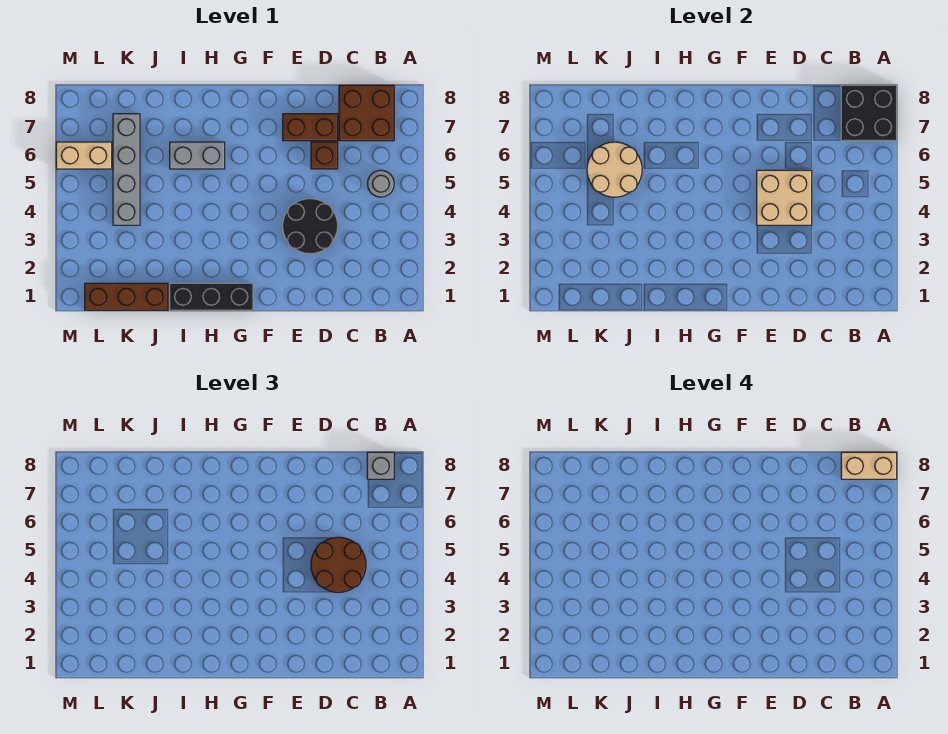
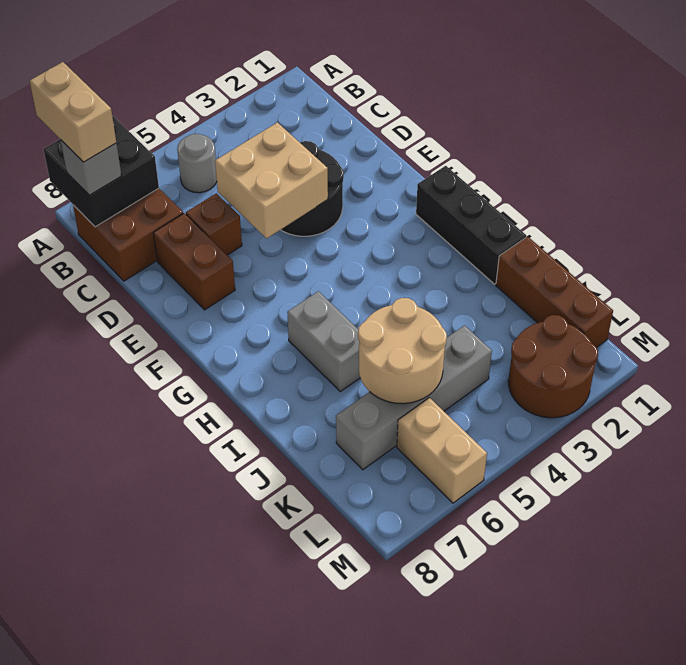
brown 2x2 round brick [311,537,366,592] -> brown 2x2 round brick moved to [508,315,598,418]

